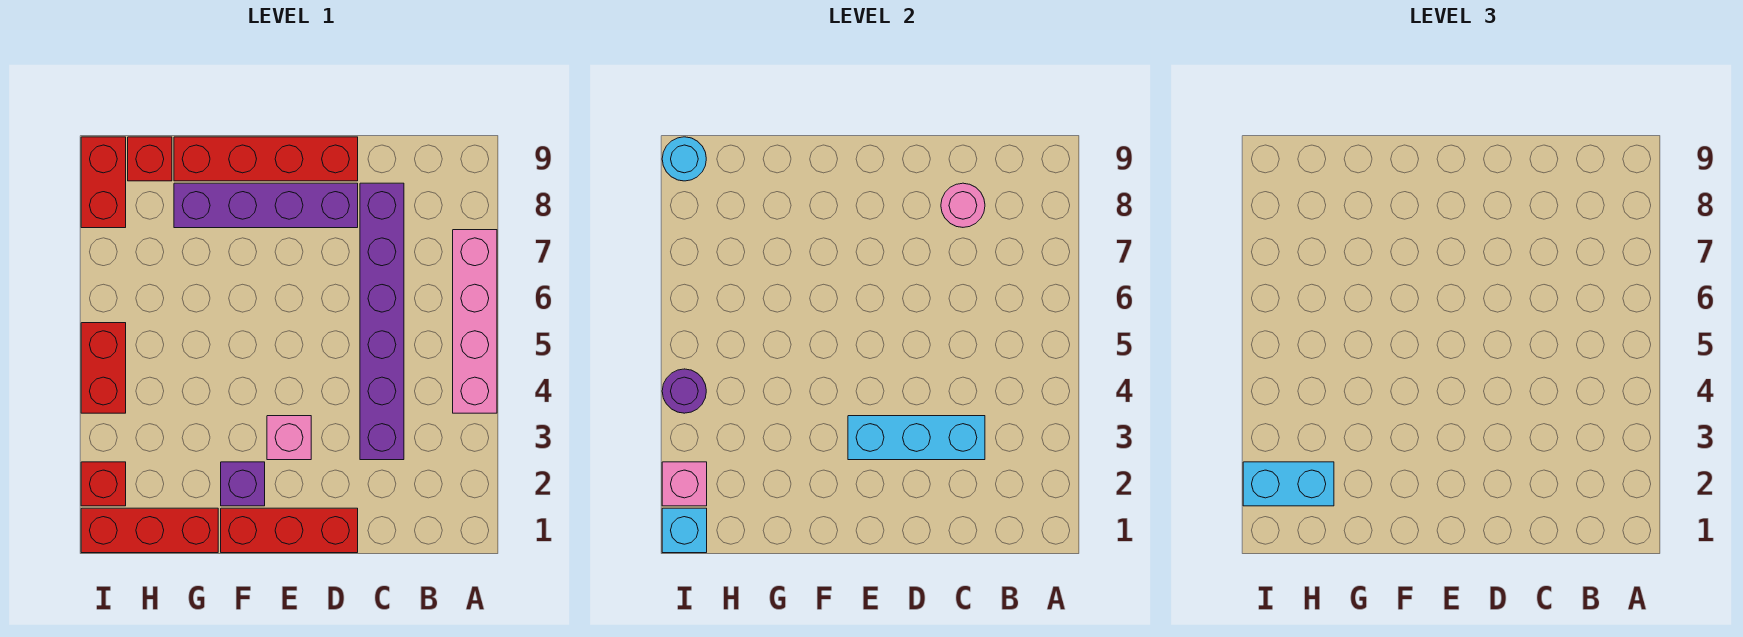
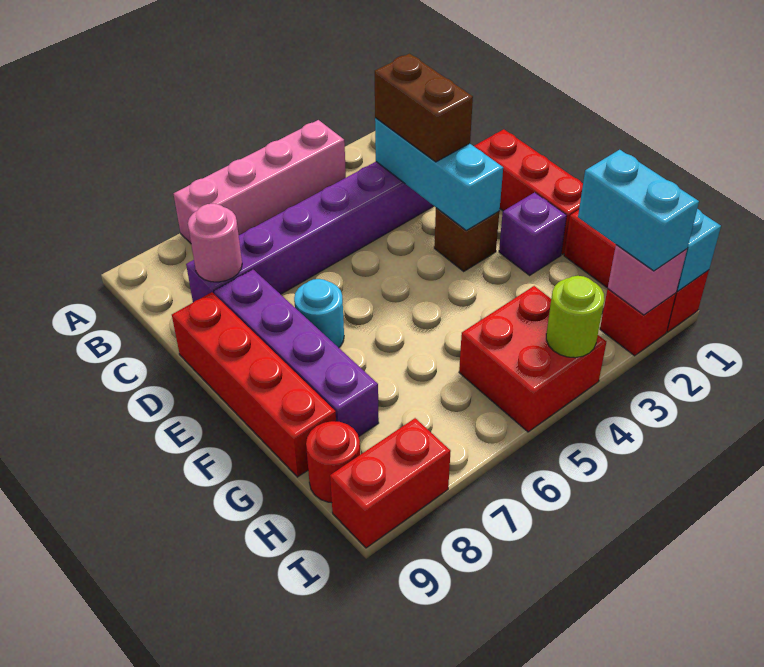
none -> brown 1x2 brick [375,54,473,162]
pink 1x1 brick [267,416,311,460] -> brown 1x1 brick [434,208,499,271]
red 1x1 brick [128,137,172,181] -> red 1x1 round brick [306,421,360,503]
red 1x2 brick [81,323,126,413] -> red 2x2 brick [459,286,606,432]
purple 1x1 round brick [662,369,706,413] -> lime 1x1 round brick [546,275,604,358]
cyan 1x1 round brick [662,137,706,181] -> cyan 1x1 round brick moved to [294,279,344,348]

